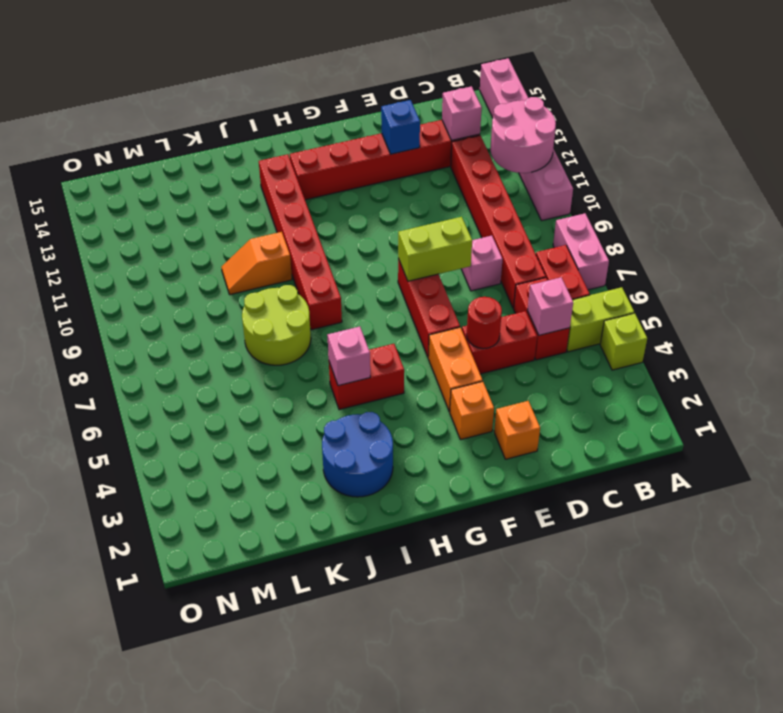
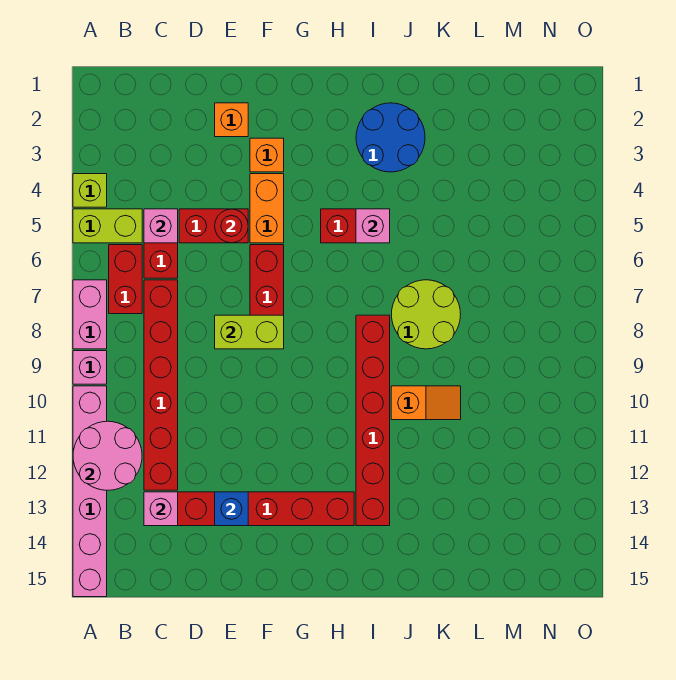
pink 1x1 brick [461,236,503,291] -> pink 1x1 brick moved to [73,351,107,384]

